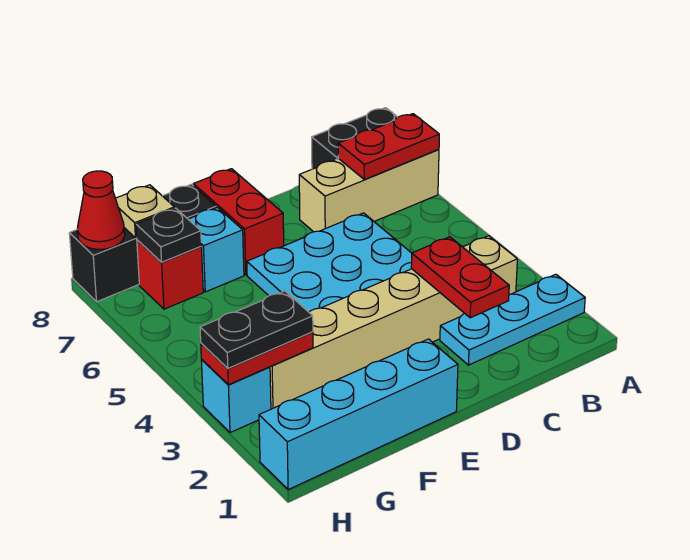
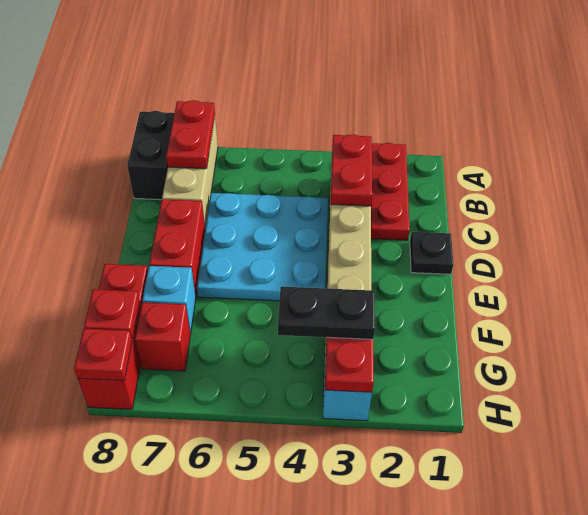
cyan 1x3 plate [440,274,585,365] -> red 1x3 plate [371,143,410,240]
red 1x2 plate [411,237,509,318] -> red 1x2 plate turned to [331,134,372,206]
cyan 1x4 brick [259,339,458,490] -> none
red 1x2 brick [193,169,284,275] -> red 1x2 brick turned to [149,199,205,297]
black 1x3 brick [69,184,216,302] -> red 1x3 brick [78,264,148,409]
black 1x2 plate [200,291,313,368] -> black 1x2 plate turned to [278,286,375,339]
black 1x1 plate [136,208,201,262] -> black 1x1 plate moved to [410,232,453,274]
tan 1x1 plate [115,185,174,238] -> red 1x1 plate [84,289,140,339]
red 1x1 cone [77,171,125,250] -> red 1x1 plate [74,329,132,381]

